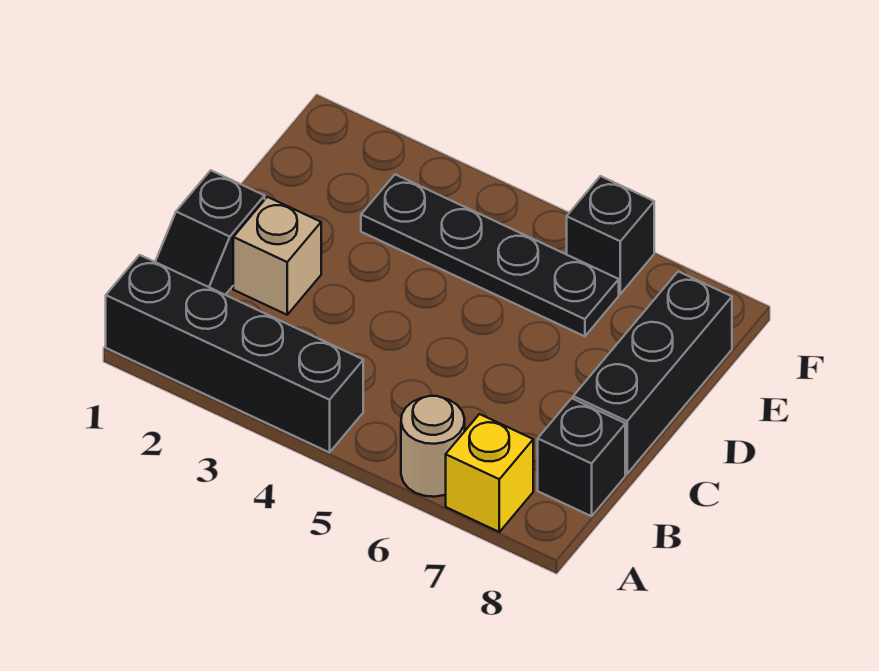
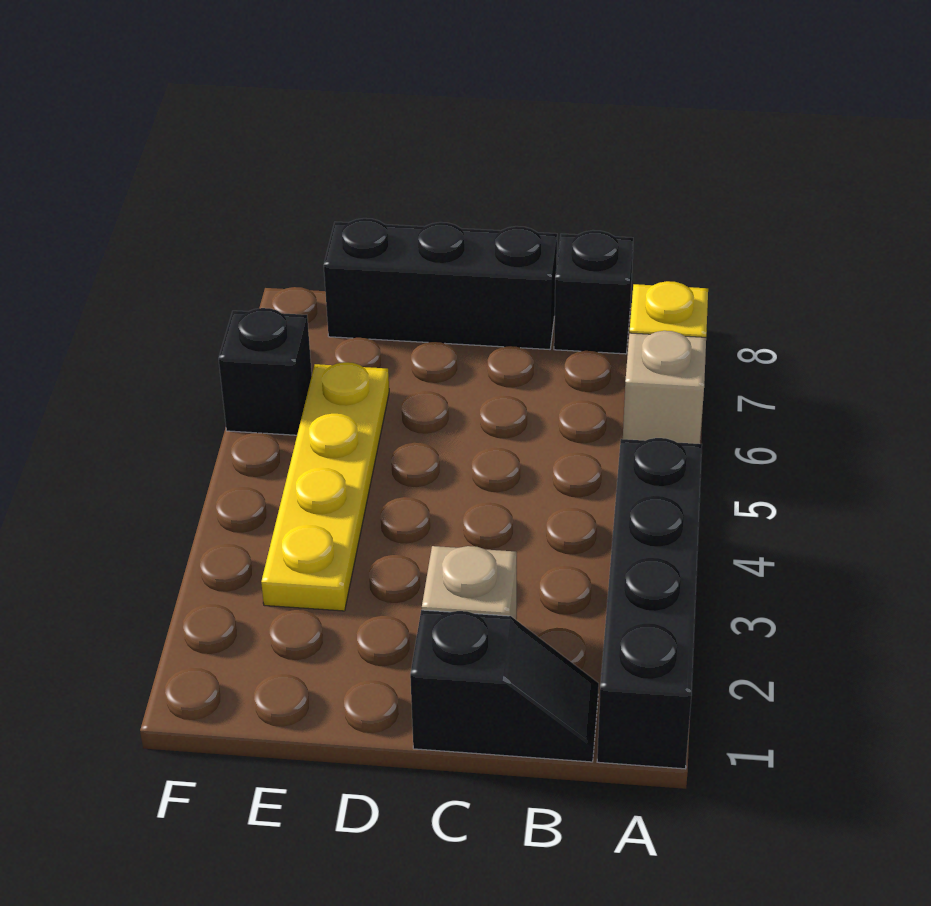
tan 1x1 round brick [401,396,465,497] -> tan 1x1 brick [623,331,706,444]
black 1x4 plate [361,175,619,336] -> yellow 1x4 plate [261,362,389,611]

